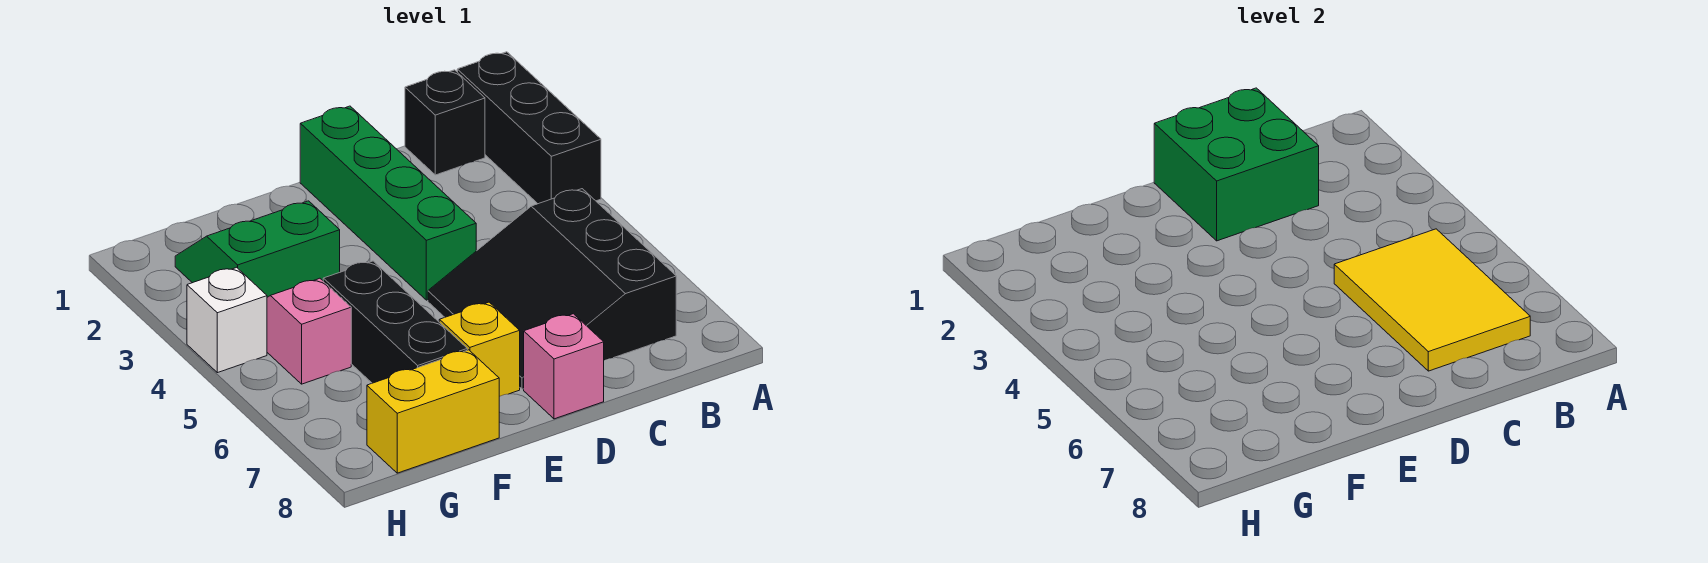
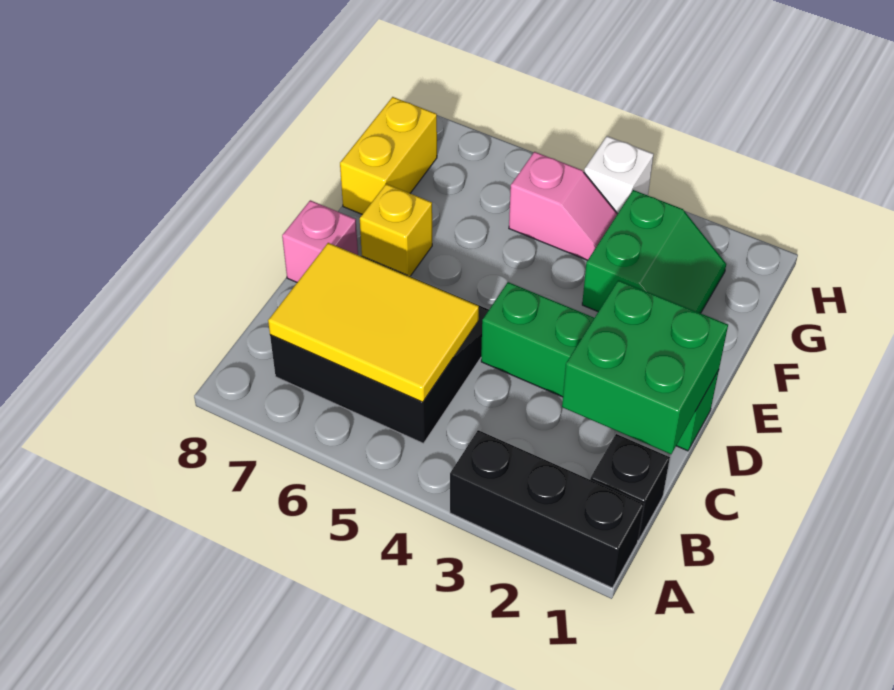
black 1x3 brick [323,261,467,383] -> none

